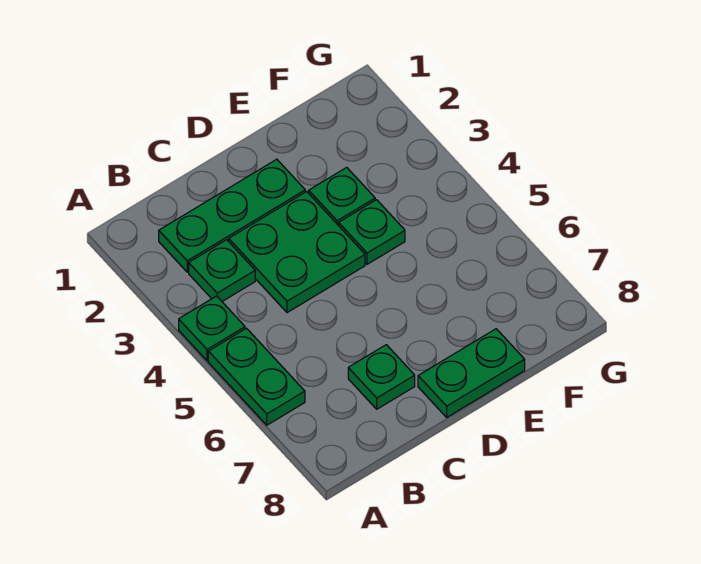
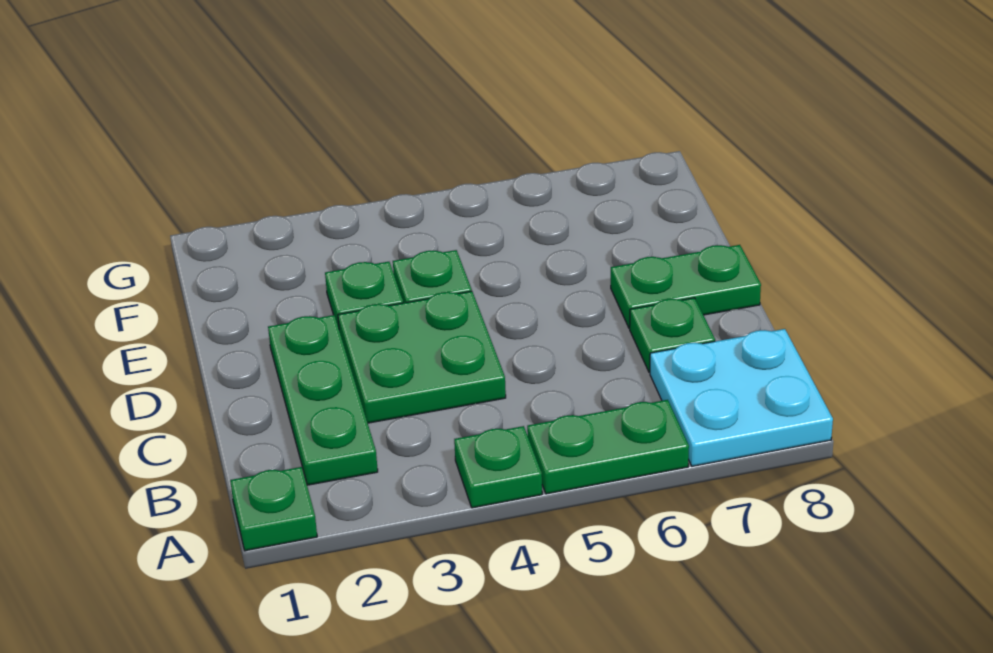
none -> cyan 2x2 plate [650,329,833,466]
green 1x1 plate [189,240,255,301] -> green 1x1 plate moved to [230,467,317,551]
green 1x2 plate [418,329,525,417] -> green 1x2 plate turned to [611,245,761,328]

